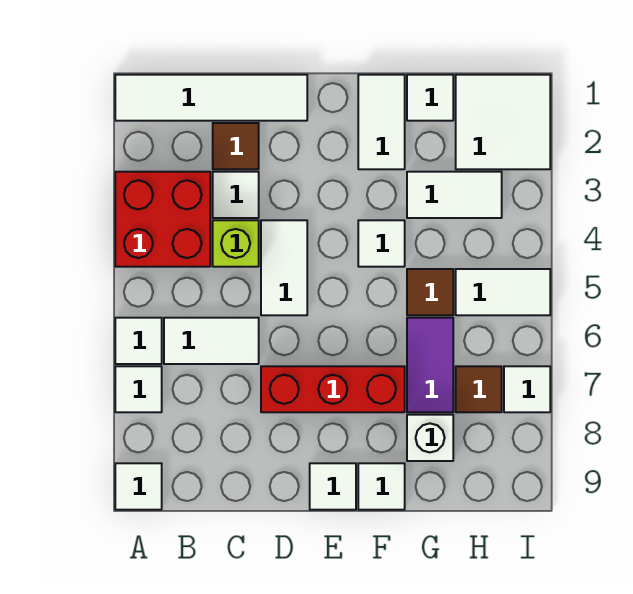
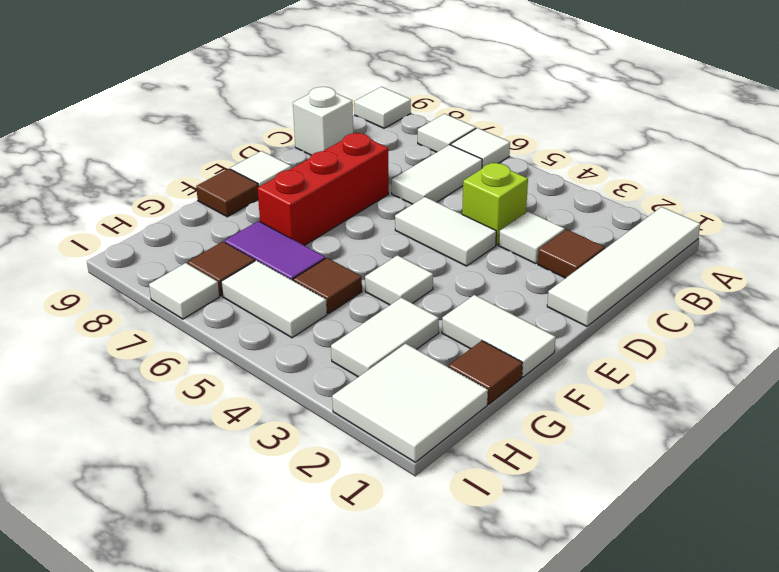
red 2x2 brick [115,172,210,267] -> none
white 1x1 tile [358,463,405,510] -> brown 1x1 tile [196,169,259,217]
white 1x1 tile [407,75,453,121] -> brown 1x1 tile [449,341,523,404]
white 1x1 brick [407,415,453,461] -> white 1x1 brick moved to [293,87,353,155]
white 1x2 tile [456,269,550,315] -> white 1x2 tile turned to [221,260,327,338]

